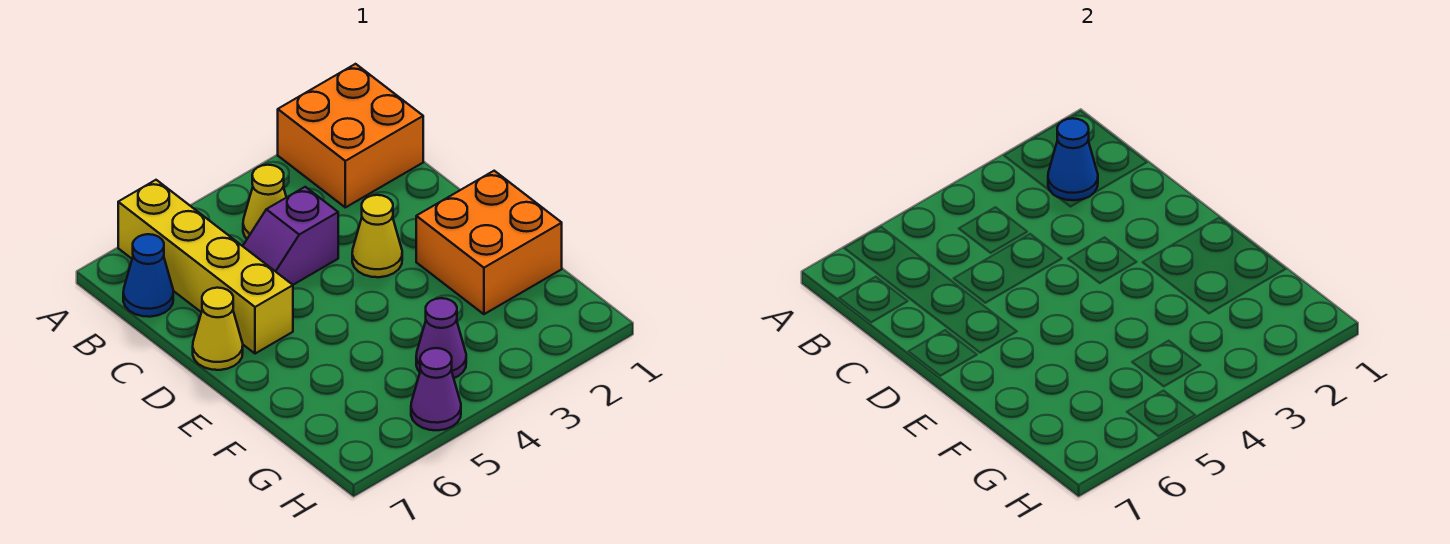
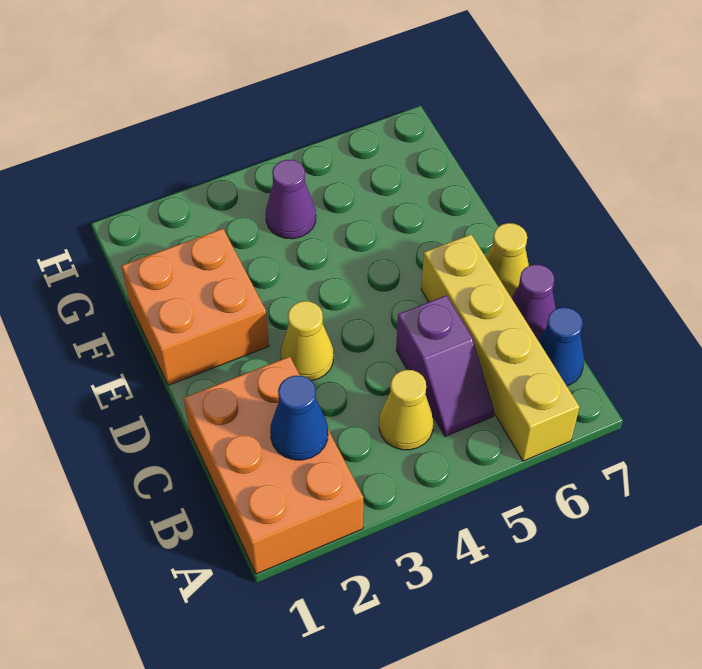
orange 2x2 brick [278,64,423,207] -> orange 2x3 brick [184,356,363,574]
purple 1x2 slope [243,187,338,285] -> purple 1x2 slope turned to [396,295,494,436]
purple 1x1 cone [411,348,461,430] -> purple 1x1 cone moved to [512,265,556,340]

